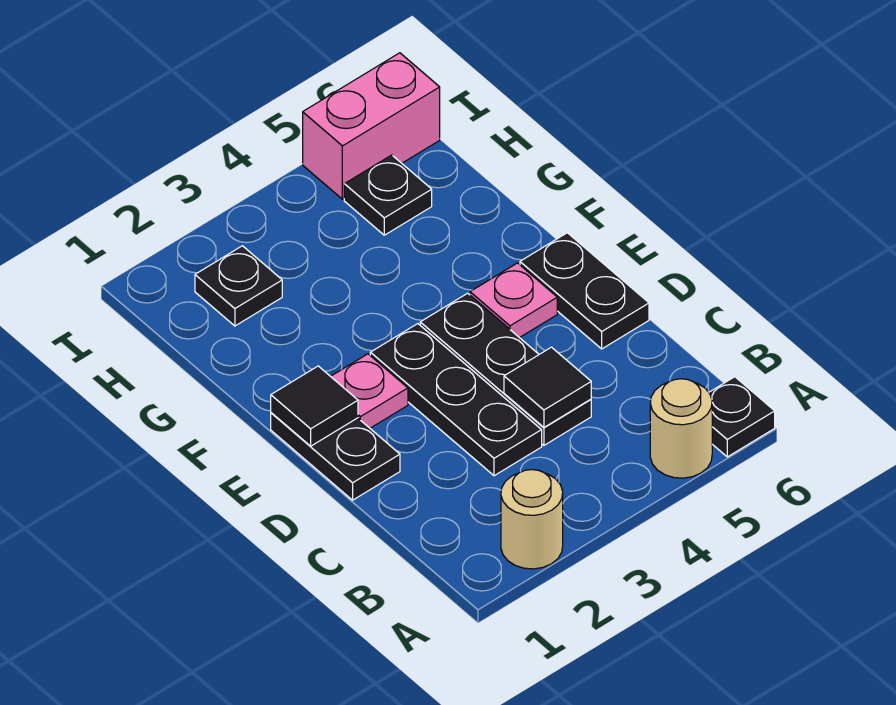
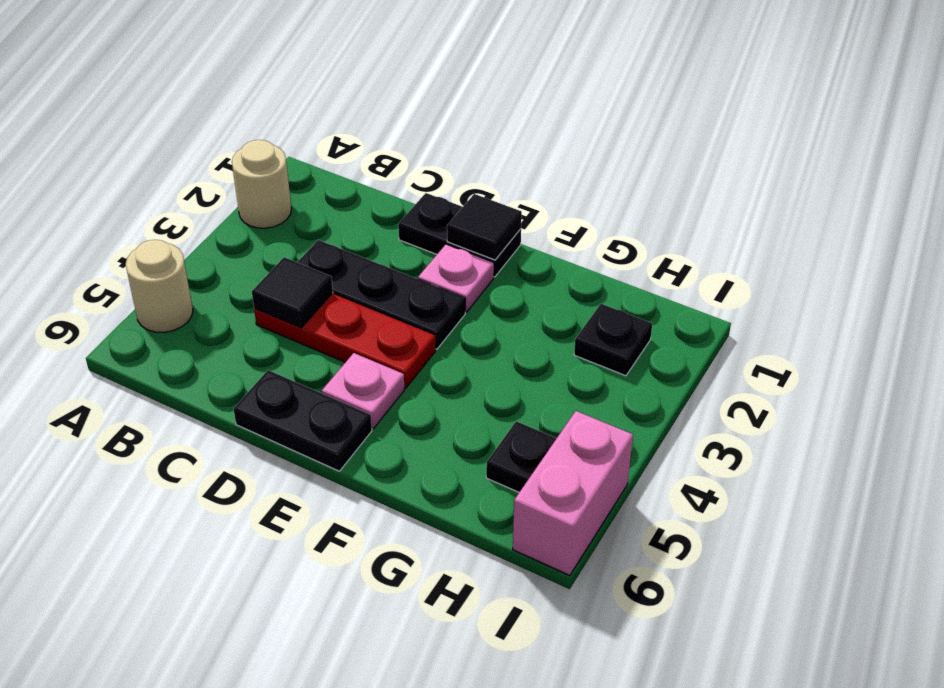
black 1x1 plate [709,377,775,457] -> none
black 1x3 plate [420,293,591,445] -> red 1x3 plate [254,293,436,388]

